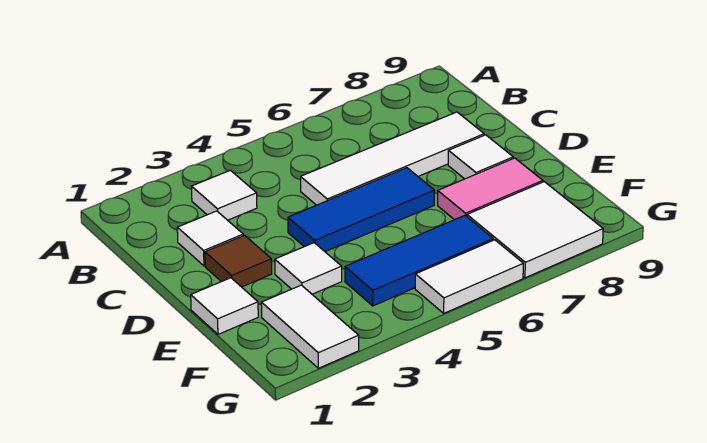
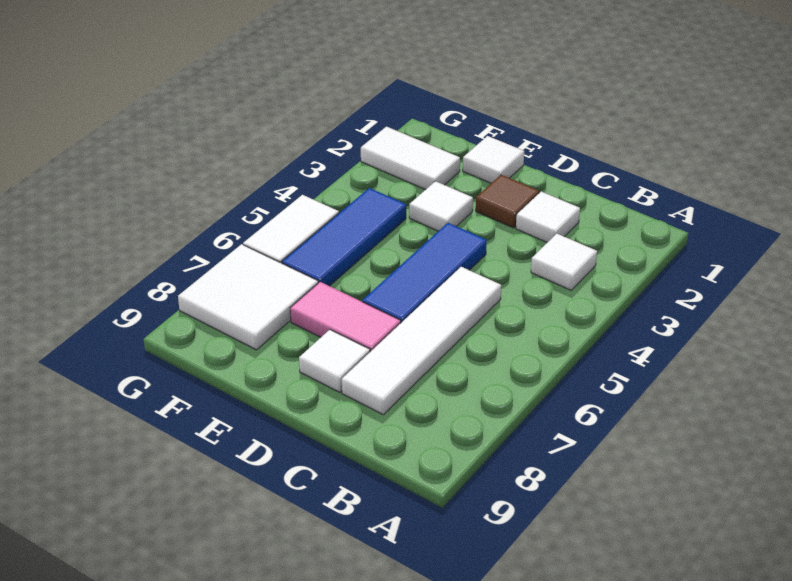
pink 1x2 tile [438,158,543,220] -> pink 1x2 tile turned to [290,282,401,352]

